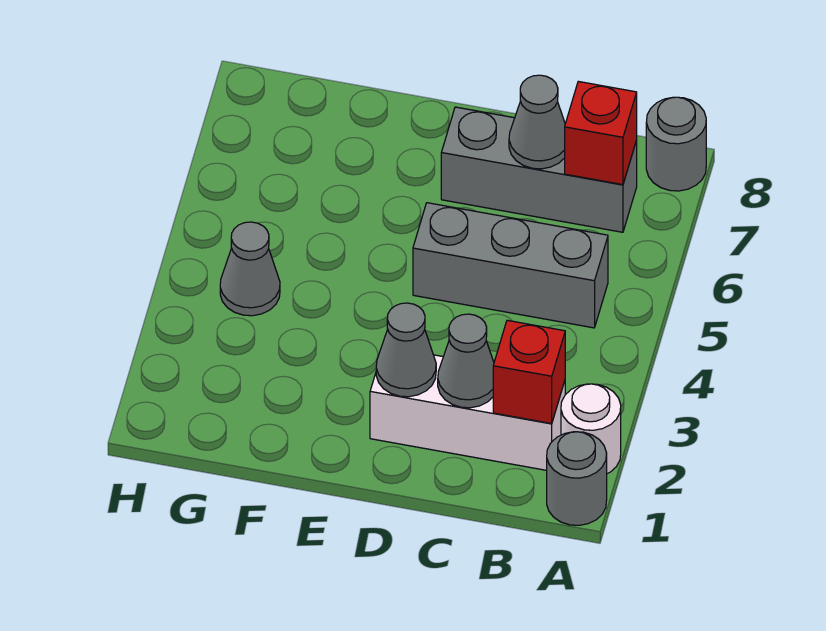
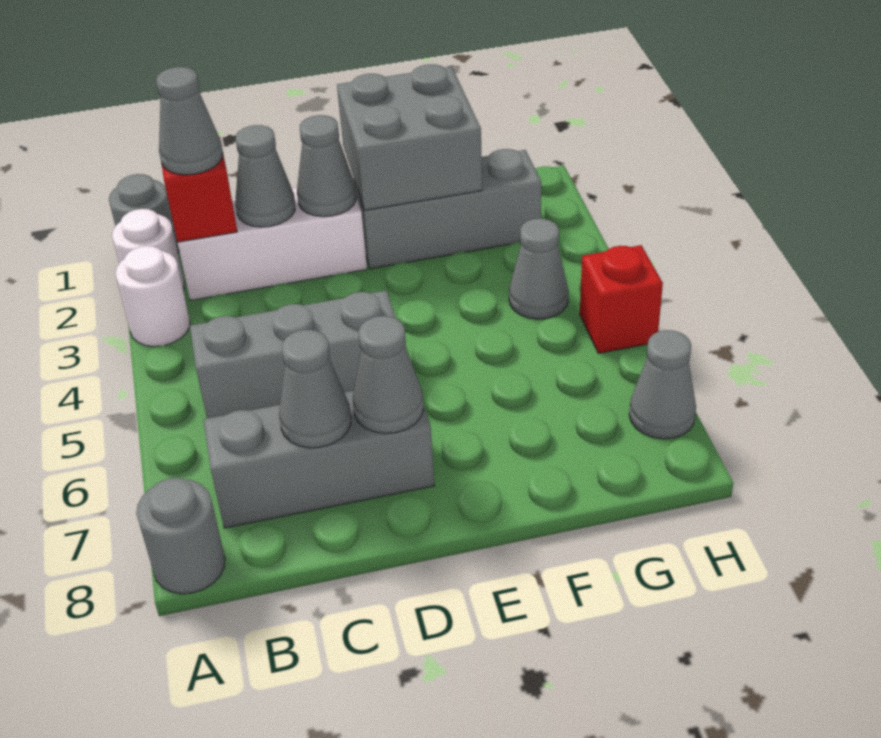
none -> white 1x1 round brick [115,246,190,347]
none -> grey 1x1 cone [156,67,223,175]
red 1x1 brick [565,81,637,185] -> red 1x1 brick moved to [580,245,663,353]
none -> grey 1x1 cone [353,316,424,434]
none -> grey 2x2 brick [337,64,482,211]
none -> grey 1x3 brick [354,149,541,269]
none -> grey 1x1 cone [629,330,696,439]

